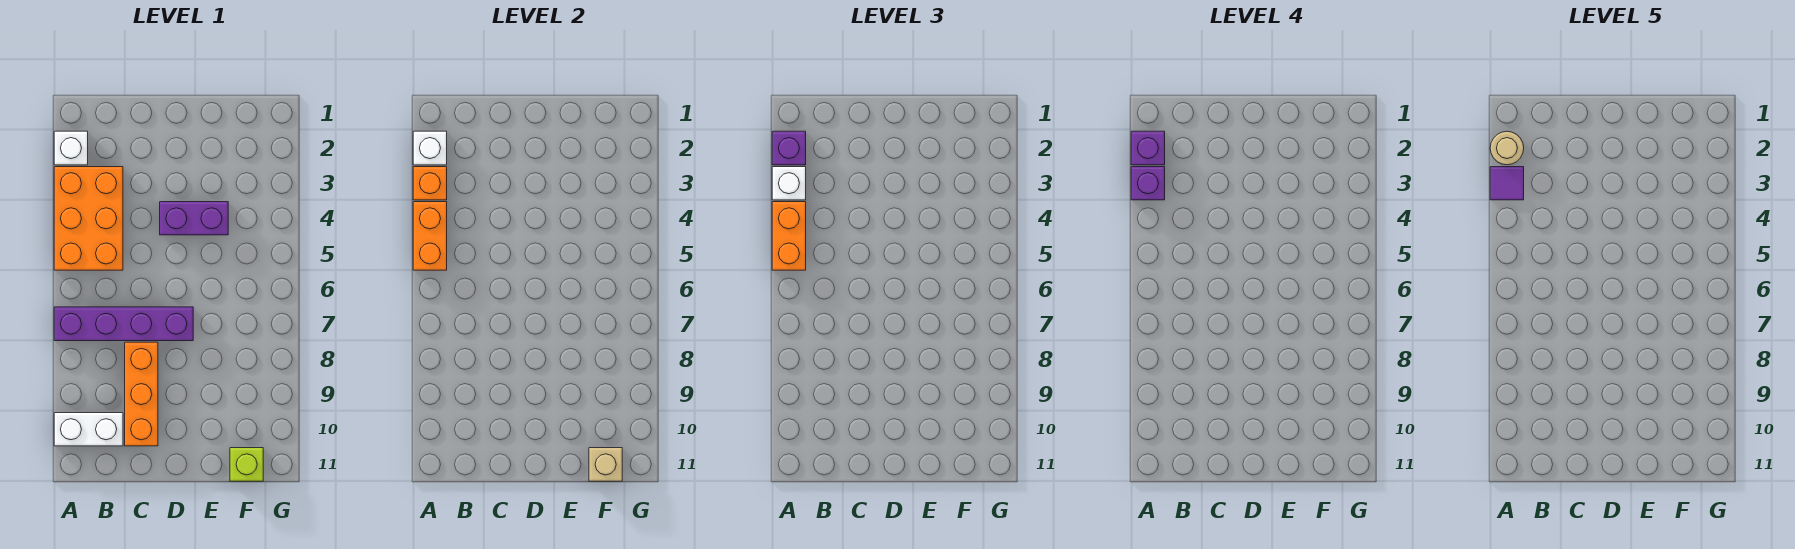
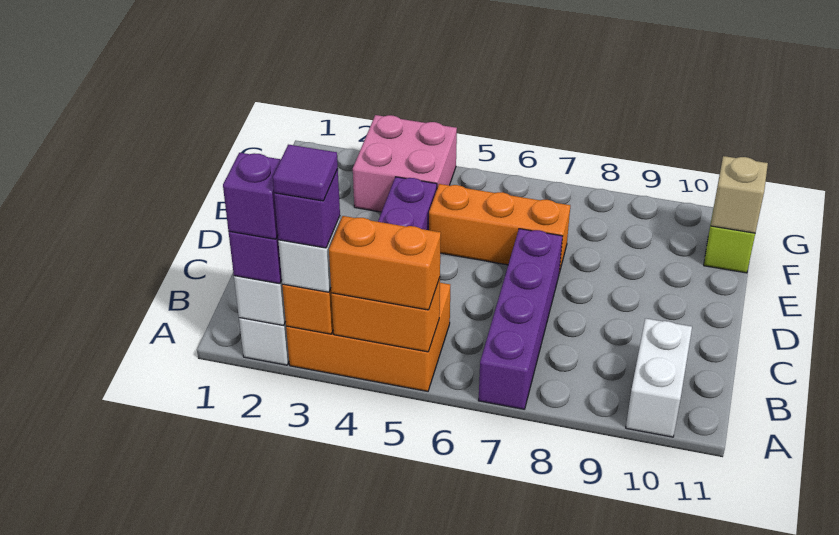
tan 1x1 round brick [1490,131,1524,165] -> none
orange 1x3 brick [125,342,158,446] -> orange 1x3 brick moved to [429,184,570,272]
none -> pink 2x2 brick [353,115,457,212]

